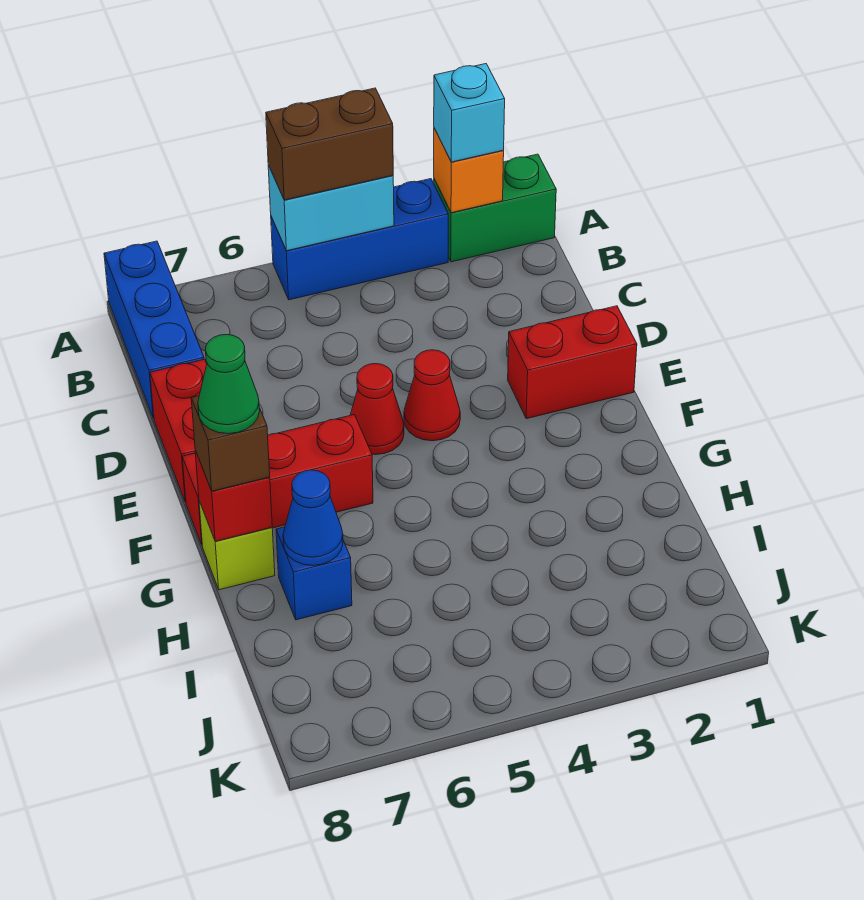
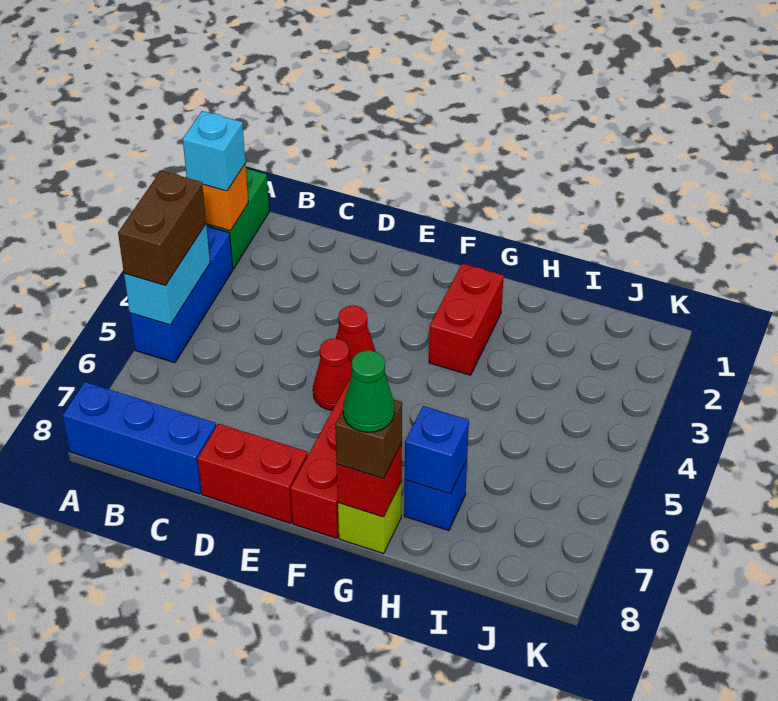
red 1x2 brick [508,306,637,419] -> red 1x2 brick moved to [429,263,504,375]
blue 1x1 cone [283,470,343,566] -> blue 1x1 brick [405,406,469,494]

